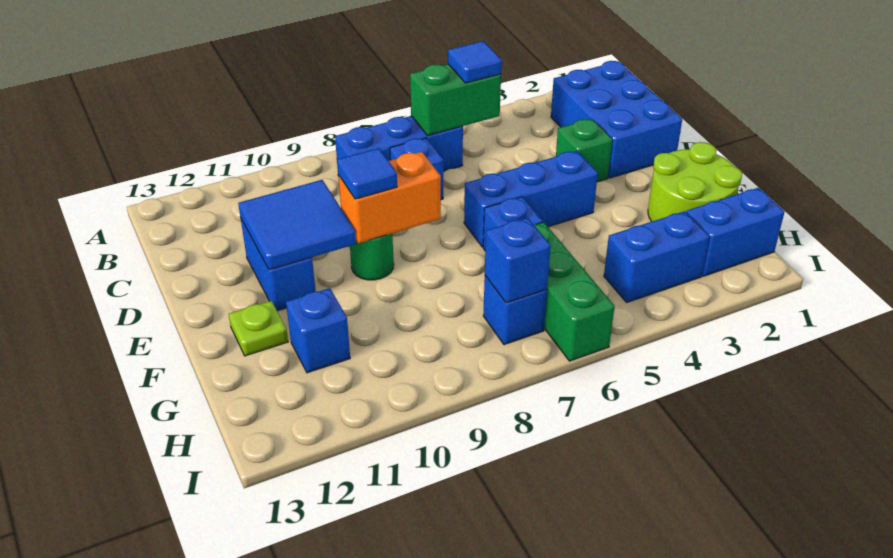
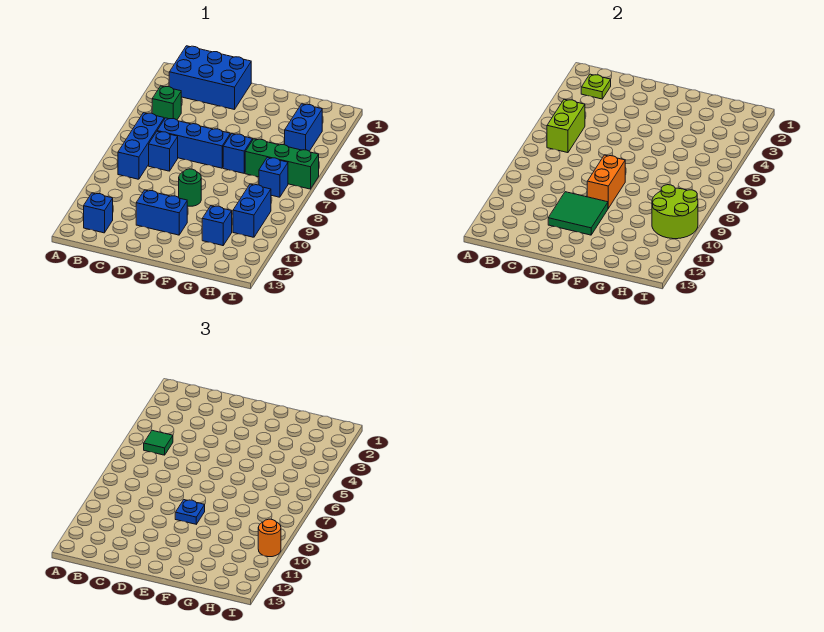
green 1x2 brick [410,64,501,136] -> lime 1x2 brick [547,99,585,153]
blue 1x1 tile [448,41,502,83] -> green 1x1 tile [144,430,173,455]
green 1x1 brick [556,119,612,182] -> green 1x1 brick moved to [152,86,181,120]
blue 2x2 tile [238,180,356,270] -> green 2x2 tile [548,192,608,235]
blue 1x3 brick [464,151,598,247] -> blue 1x3 brick turned to [157,118,230,168]
blue 1x1 tile [337,148,397,199] -> blue 1x1 plate [175,500,205,524]
lime 2x2 round brick [648,142,742,222] -> lime 2x2 round brick moved to [652,185,698,239]
lime 1x1 plate [229,301,288,356] -> lime 1x1 plate moved to [581,74,611,99]
blue 1x2 brick [686,188,785,276] -> blue 1x2 brick moved to [233,184,271,237]
blue 1x1 brick [485,218,551,303] -> blue 1x1 brick moved to [84,193,113,233]
none -> orange 1x1 round brick [258,519,281,557]

